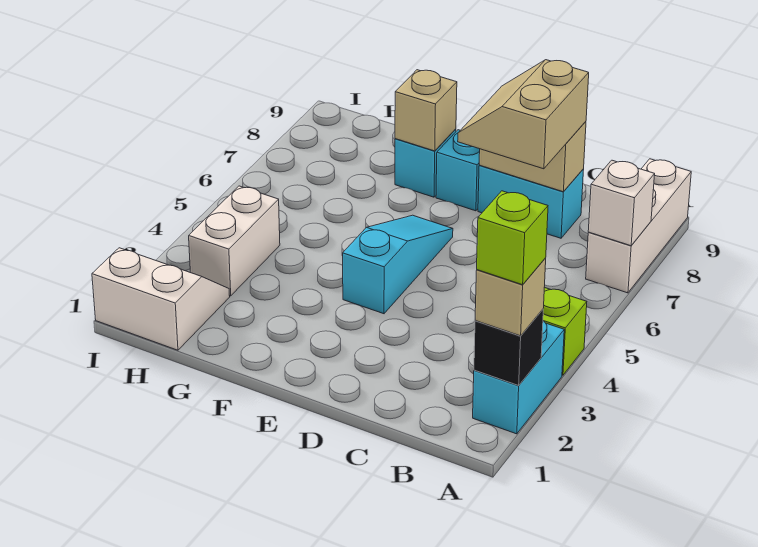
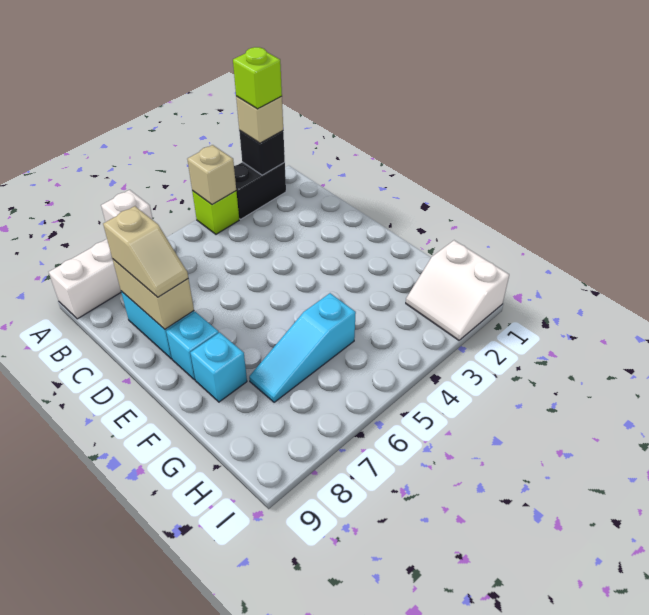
cyan 1x2 brick [473,321,564,434] -> black 1x2 brick [234,162,286,219]
tan 2x2 slope [458,60,589,169] -> tan 1x2 slope [103,206,188,297]
cyan 1x3 slope [343,215,453,314] -> cyan 1x3 slope moved to [249,293,356,402]
tan 1x1 brick [395,70,457,151] -> tan 1x1 brick moved to [187,145,236,205]
white 1x2 brick [189,186,280,296] -> none

